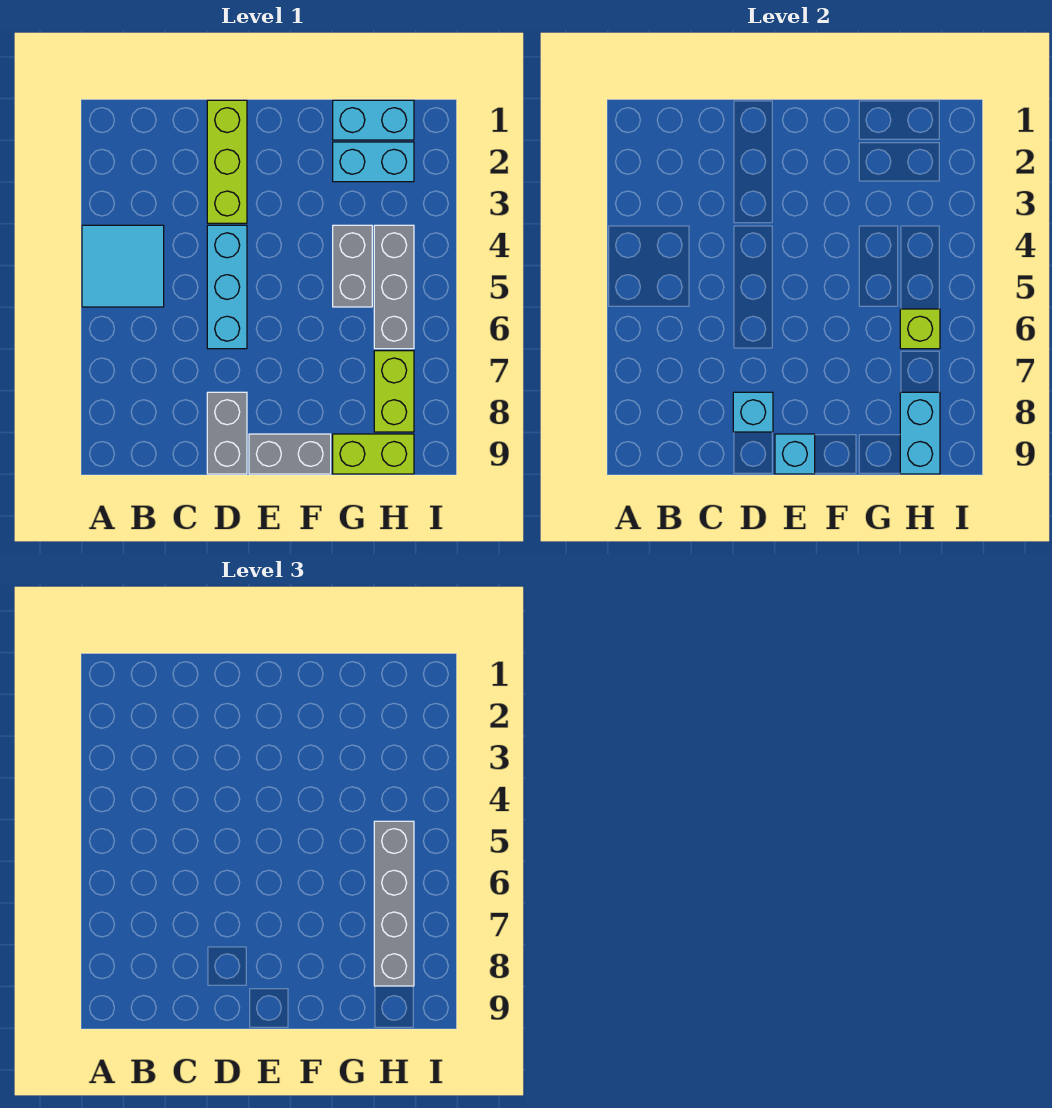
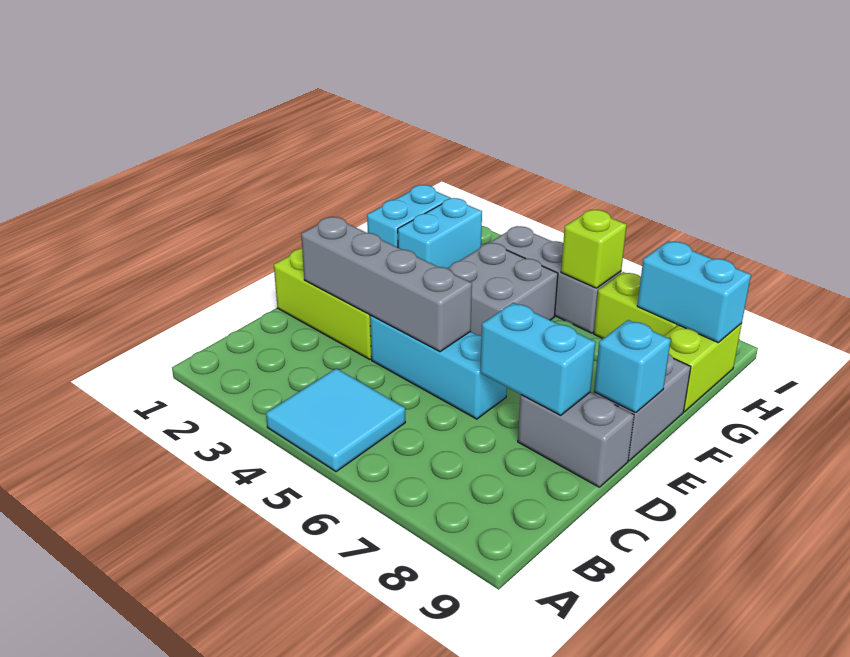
cyan 1x1 brick [733,392,773,432] -> cyan 1x2 brick [480,303,596,415]
grey 1x2 brick [333,225,372,307] -> grey 2x2 brick [447,243,558,336]
grey 1x4 brick [374,821,414,986] -> grey 1x4 brick moved to [301,217,472,352]

